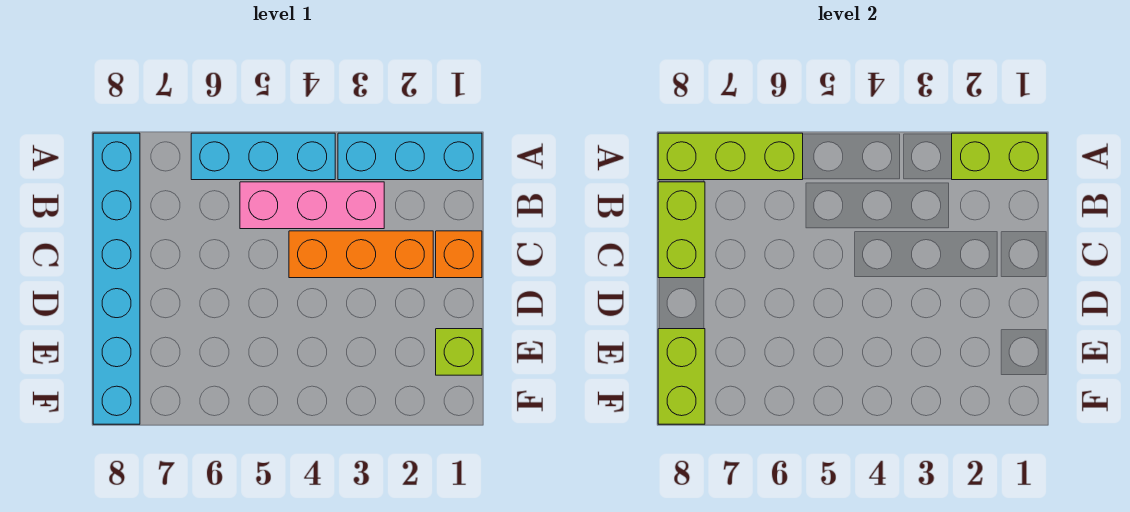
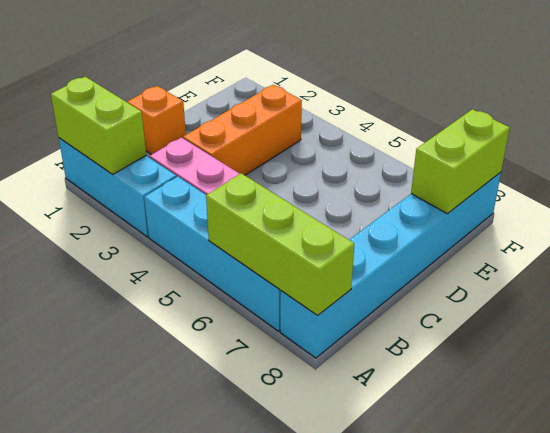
cyan 1x3 brick [191,133,335,180] -> cyan 1x4 brick [144,177,281,331]
lime 1x2 brick [658,182,705,278] -> none
orange 1x3 brick [289,231,433,278] -> orange 1x3 brick turned to [183,85,302,175]
lime 1x1 brick [436,329,482,375] -> none

